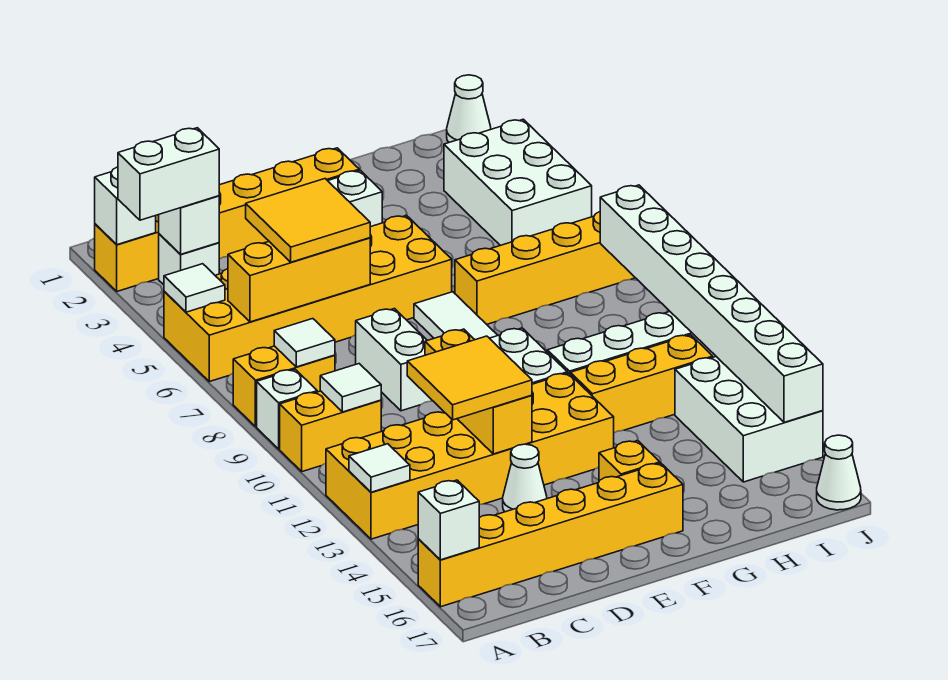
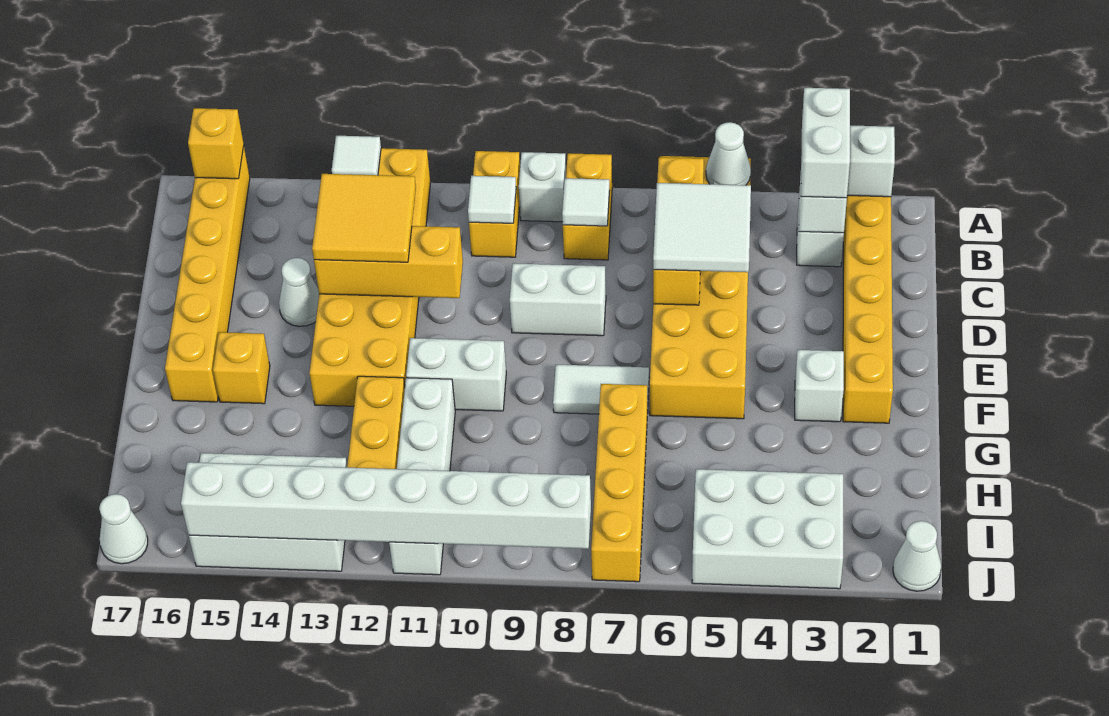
white 1x1 tile [164,264,225,312] -> white 1x1 cone [706,122,751,185]
white 1x1 brick [418,480,479,560] -> yellow 1x1 brick [188,108,244,179]
yellow 2x2 tile [246,179,370,262] -> white 2x2 tile [653,183,751,272]

